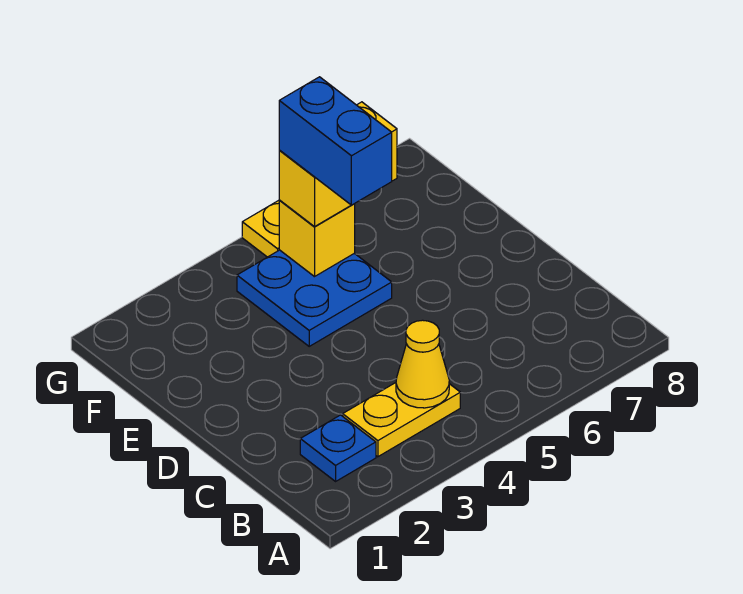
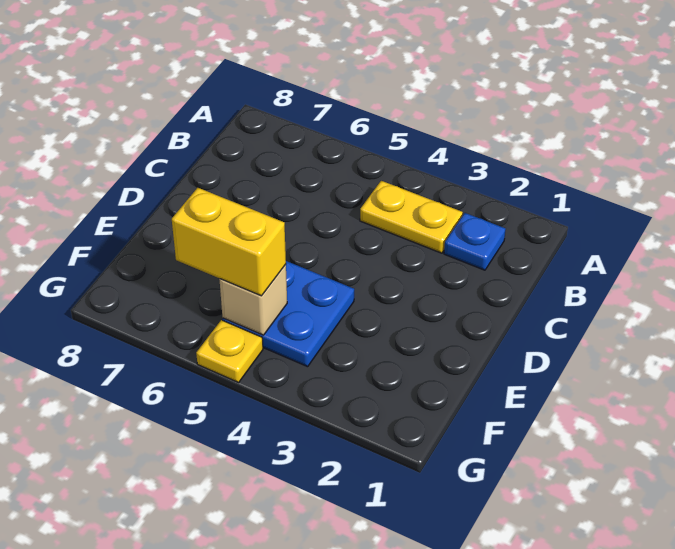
yellow 1x1 cone [396,320,449,408] -> none
blue 1x2 brick [279,77,392,205] -> none
yellow 1x1 brick [279,200,355,277] -> tan 1x1 brick [219,264,287,335]

